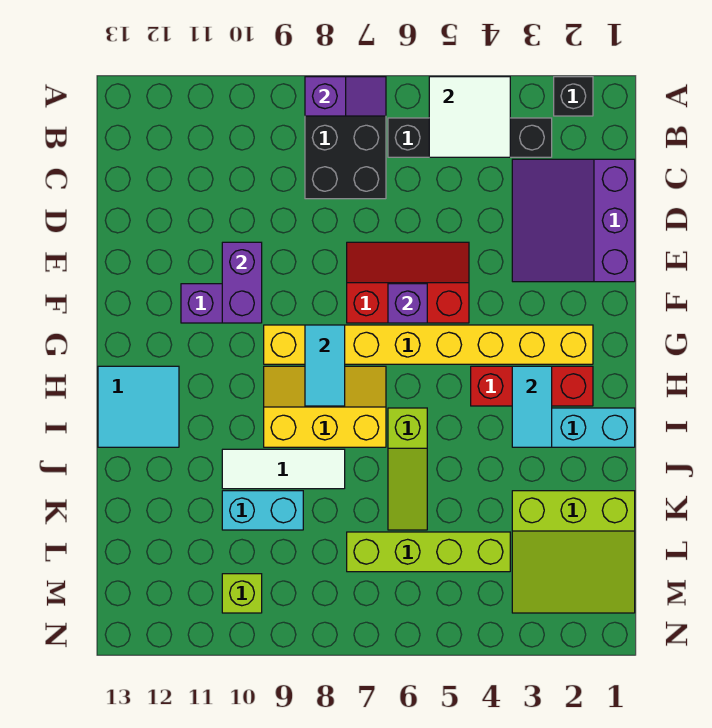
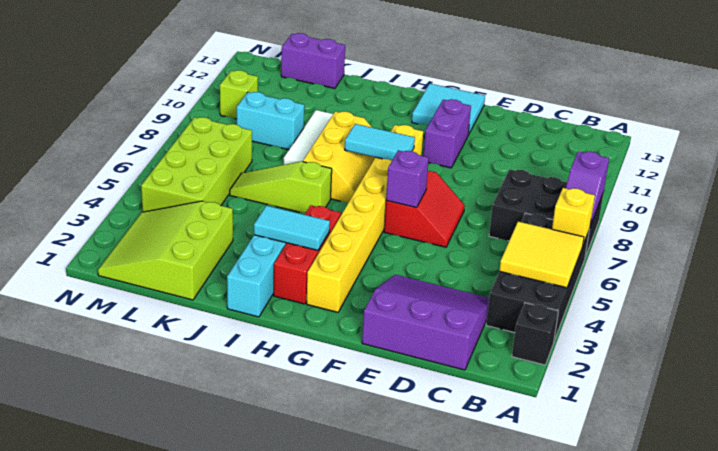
white 2x2 tile [429,77,510,157] -> yellow 2x2 tile [499,222,584,288]
none -> yellow 1x1 brick [552,188,595,245]
black 1x4 brick [388,118,552,157] -> black 2x4 brick [486,213,590,341]
red 2x3 slope [347,242,469,323] -> red 2x2 slope [384,171,465,247]
purple 1x2 brick [222,242,262,323] -> purple 1x2 brick moved to [281,33,345,88]
cyan 2x2 tile [98,366,179,447] -> cyan 2x2 tile moved to [412,84,485,135]
cyan 1x2 brick [222,491,303,530] -> cyan 1x2 brick turned to [237,92,304,150]
lime 1x4 brick [347,532,510,572] -> lime 2x4 brick [141,117,252,212]

